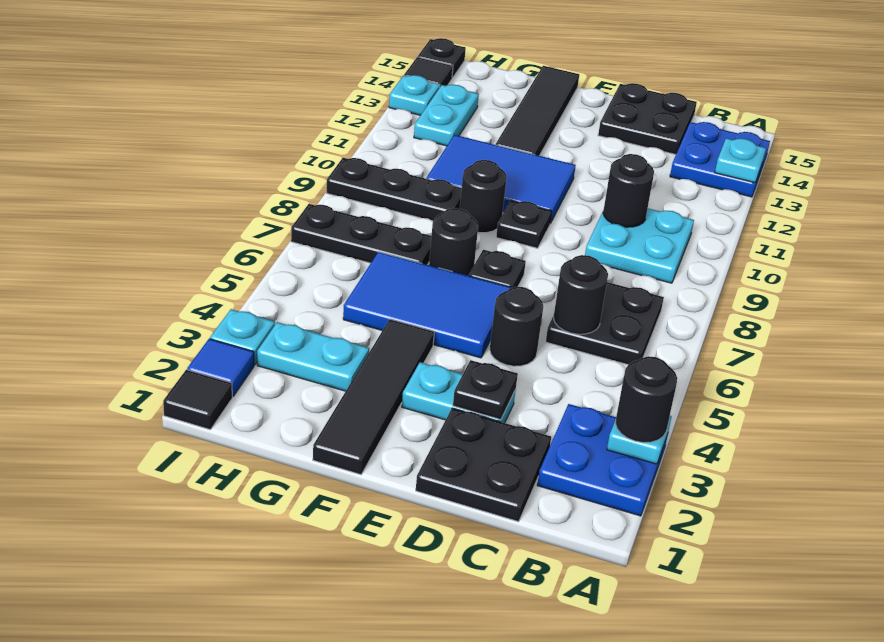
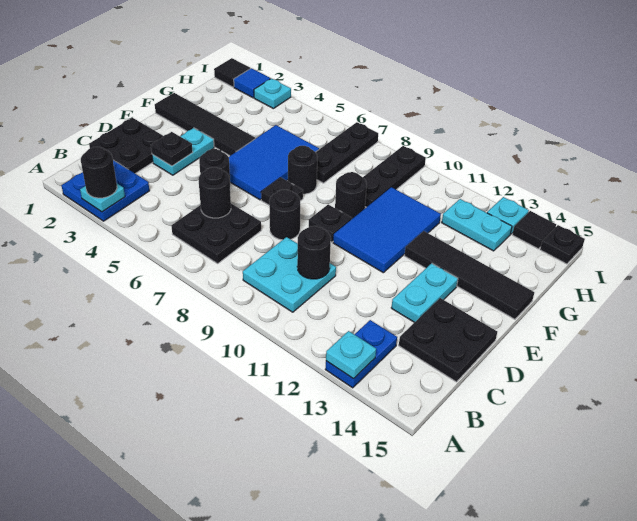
blue 2x2 plate [670,122,770,197] -> blue 1x2 plate [325,320,397,388]
none -> black 1x1 round brick [269,190,300,240]
cyan 1x2 plate [257,322,369,391] -> cyan 1x2 plate moved to [391,263,458,322]

